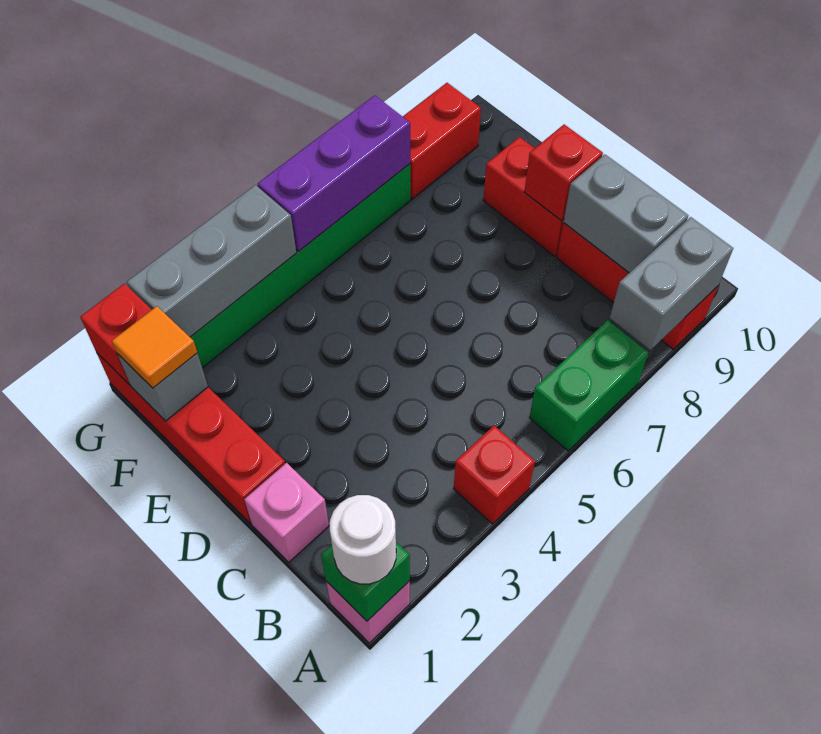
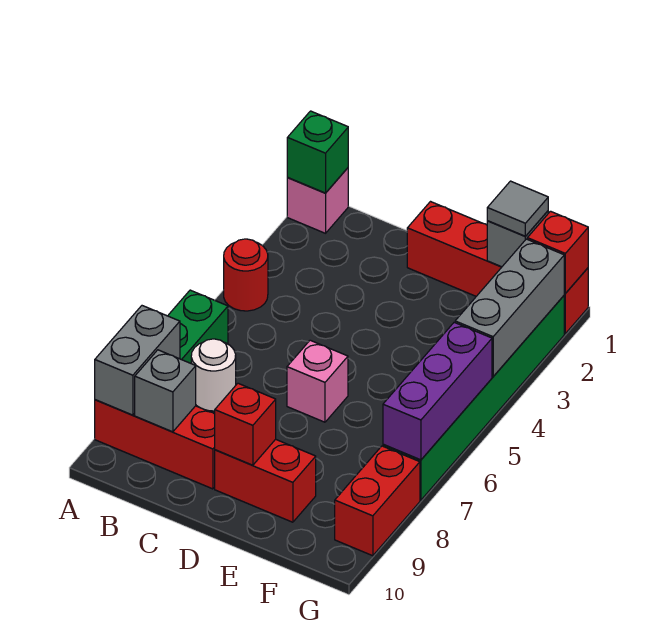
white 1x1 round brick [330,495,396,584] -> white 1x1 round brick moved to [191,339,236,411]
red 1x1 brick [454,426,535,524] -> red 1x1 round brick [224,239,268,311]
grey 1x2 brick [564,155,688,273] -> grey 1x1 brick [135,350,196,432]
pink 1x1 brick [244,463,329,562] -> pink 1x1 brick moved to [287,340,348,422]
orange 1x1 tile [112,306,197,388] -> grey 1x1 tile [487,181,548,236]

